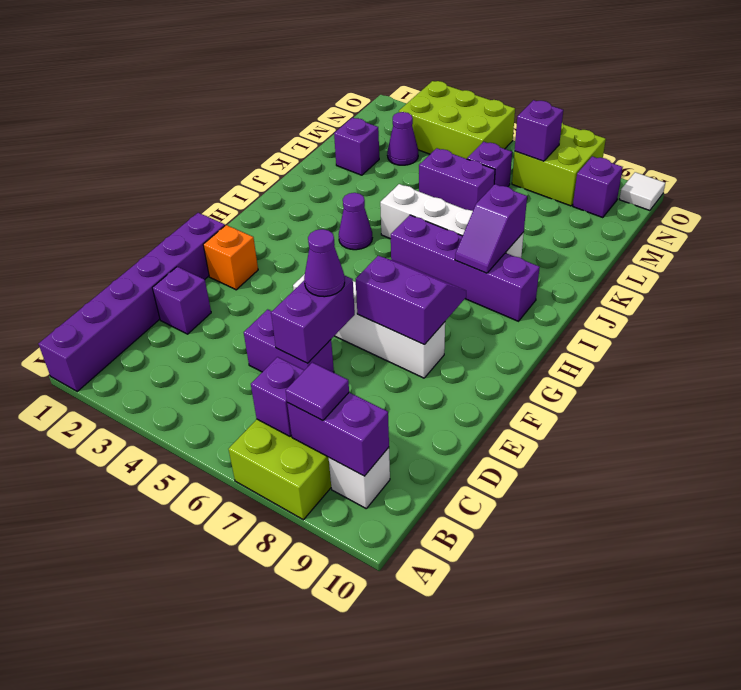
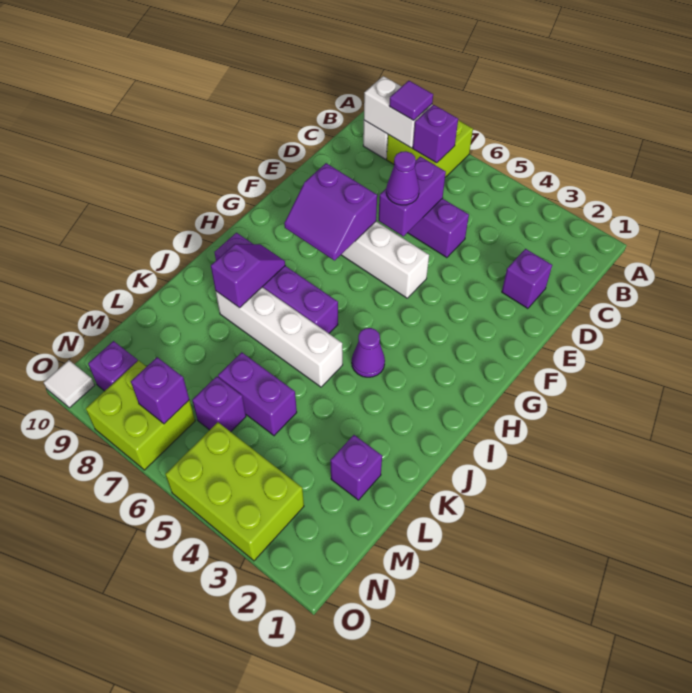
purple 1x6 brick [38,213,225,391] -> none
purple 1x2 brick [287,393,389,476] -> white 1x2 brick [364,76,432,148]
orange 1x1 brick [203,225,258,290] -> none
purple 1x1 cone [387,112,418,165] -> none

